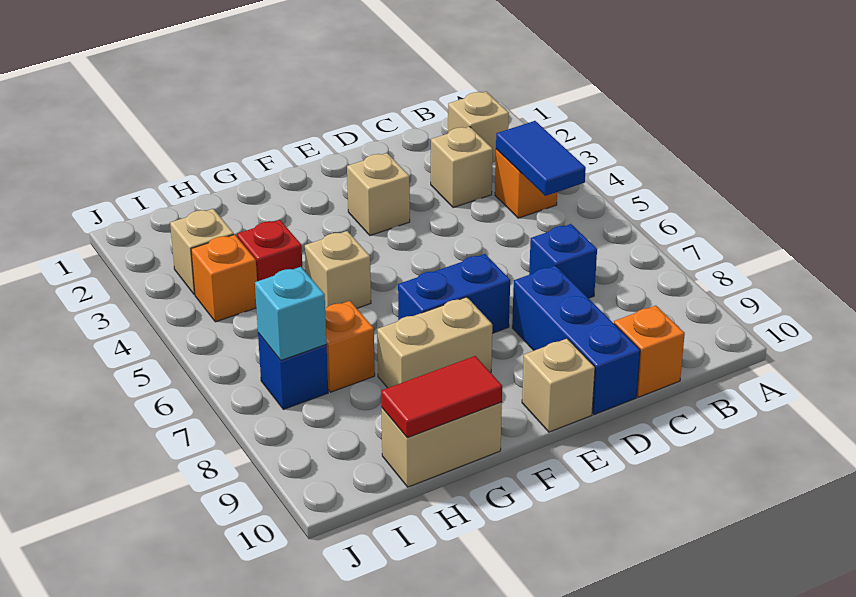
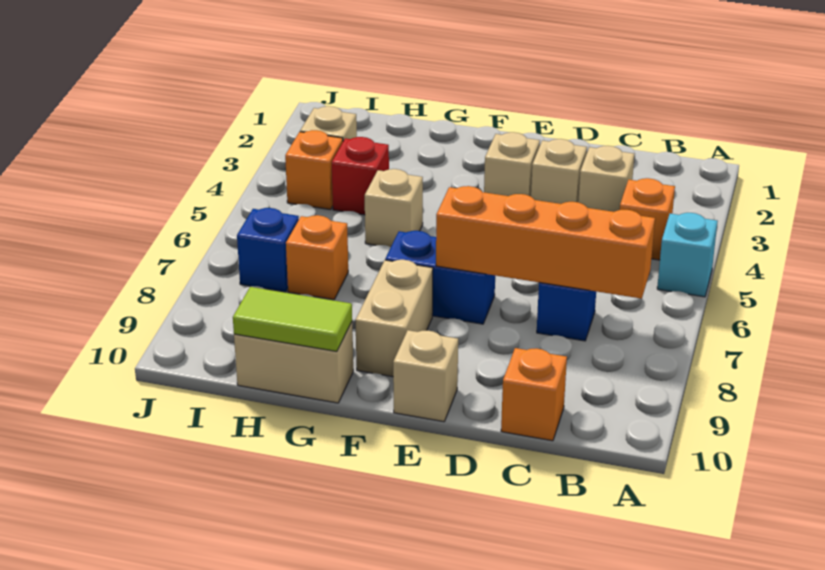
tan 1x1 brick [448,92,509,162] -> tan 1x1 brick moved to [531,139,587,204]
blue 1x2 tile [496,121,586,196] -> none
none -> orange 1x4 brick [436,186,655,299]
blue 1x3 brick [512,266,640,414] -> none
tan 1x2 brick [377,297,492,388] -> tan 1x2 brick turned to [355,260,433,377]
red 1x2 tile [381,356,502,438] -> lime 1x2 tile [233,287,352,351]
cyan 1x1 brick [255,267,326,360] -> cyan 1x1 brick moved to [657,213,718,297]

